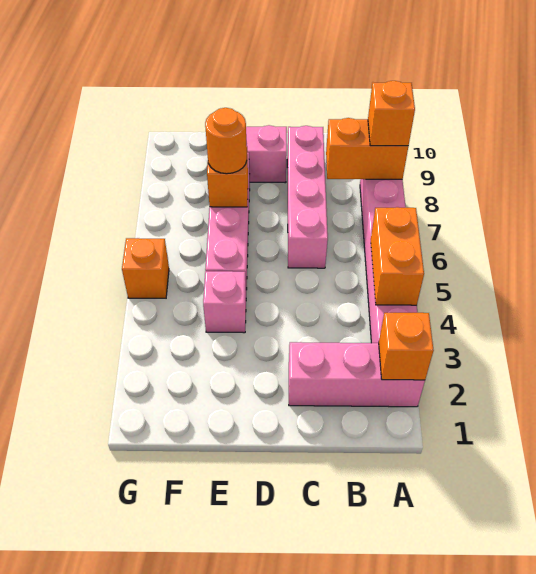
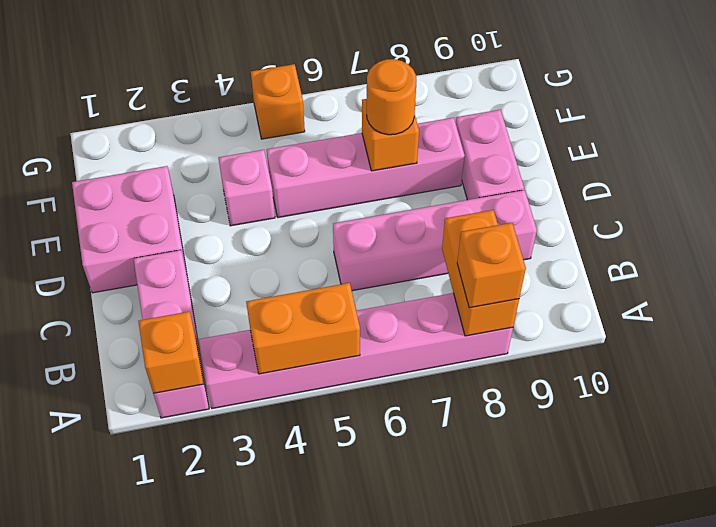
none -> pink 2x2 brick [72,166,186,293]

